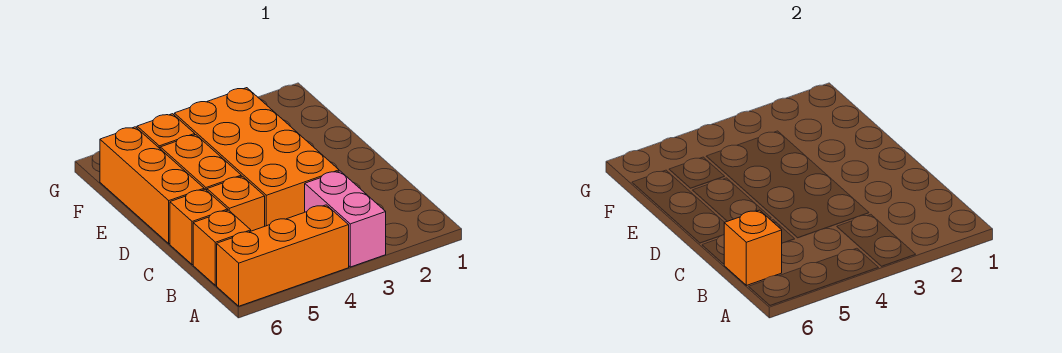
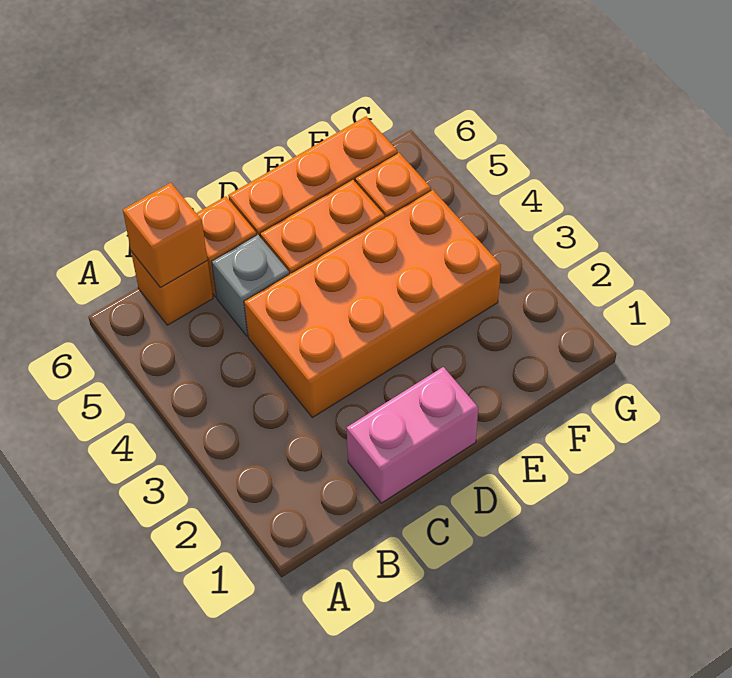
pink 1x2 brick [305,171,386,267] -> pink 1x2 brick moved to [347,367,478,503]
orange 1x3 brick [217,205,349,306] -> none
orange 1x1 brick [207,176,265,231] -> grey 1x1 brick [212,235,289,336]

